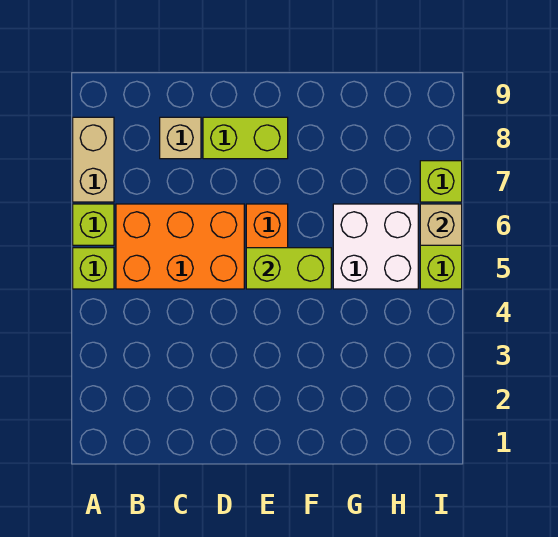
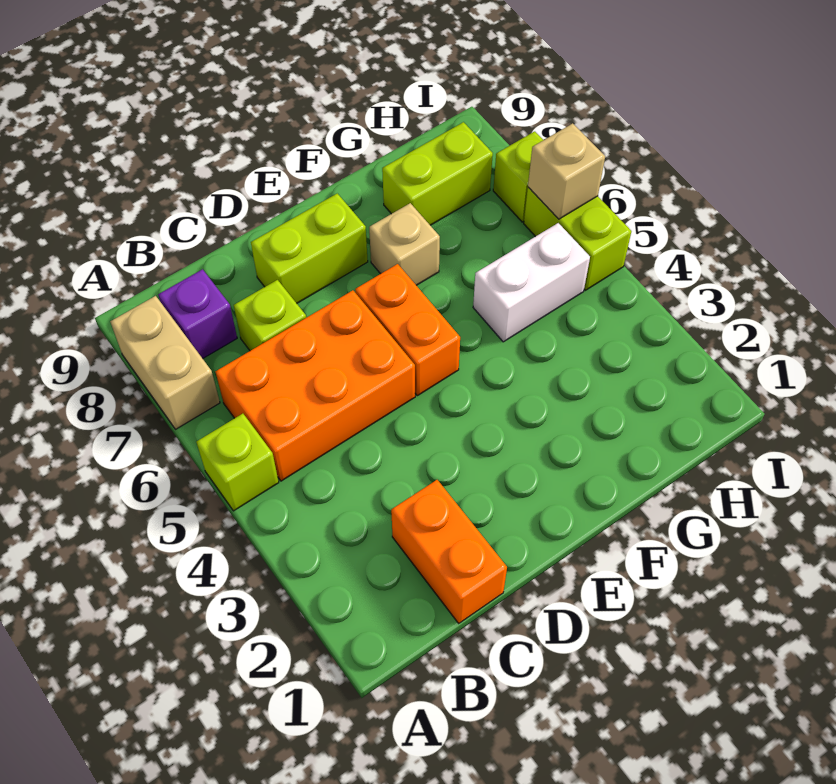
lime 1x1 brick [73,204,114,245] -> lime 1x1 brick moved to [234,280,306,351]
none -> purple 1x1 brick [158,269,237,359]
none -> orange 1x2 brick [391,480,507,623]
tan 1x1 brick [160,117,201,159] -> tan 1x1 brick moved to [369,203,440,285]
lime 1x2 brick [246,248,331,289] -> lime 1x2 brick moved to [382,122,493,225]
white 2x2 brick [333,204,418,289] -> white 1x2 brick [473,223,590,342]

